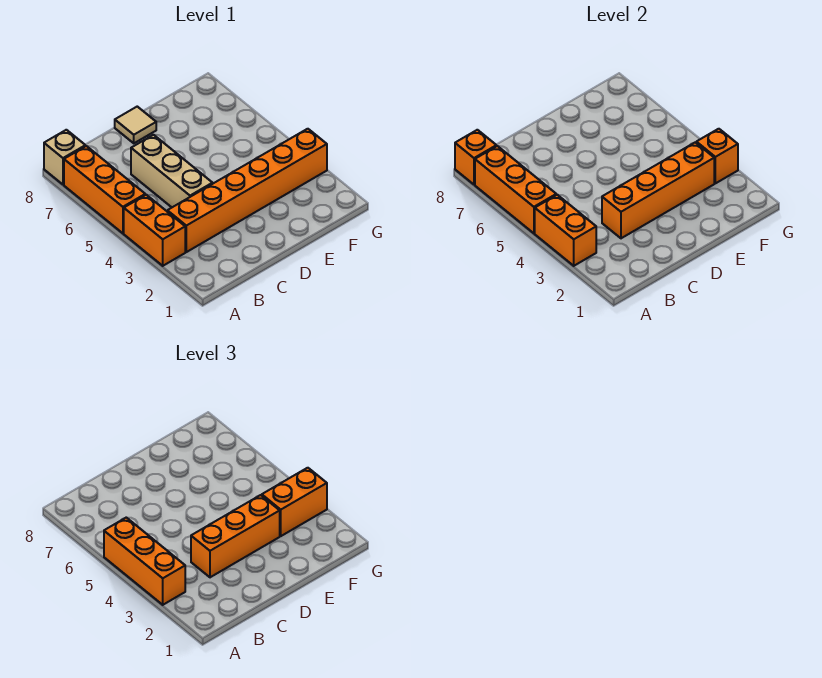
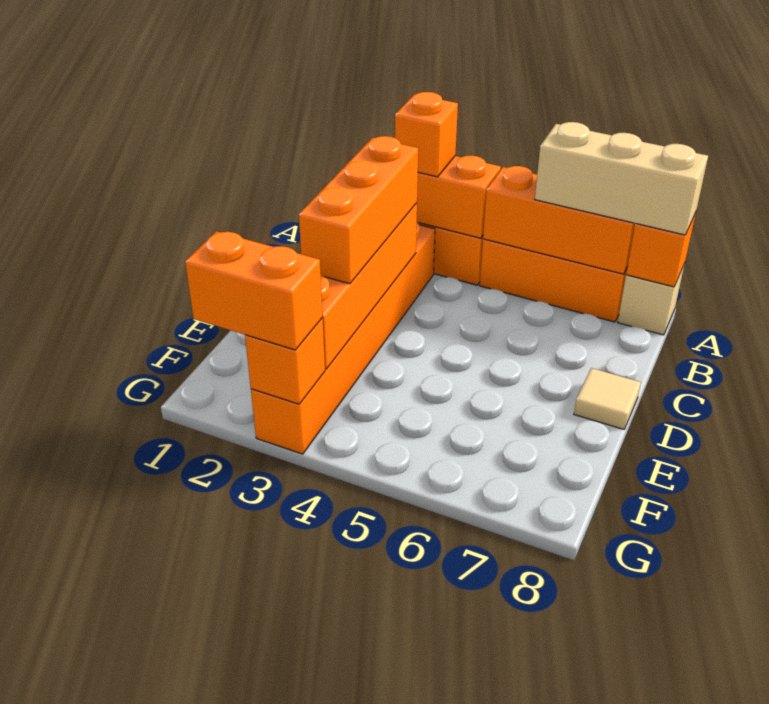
orange 1x3 brick [104,518,185,605] -> orange 1x1 brick [395,92,458,177]
tan 1x3 brick [131,135,213,207] -> tan 1x3 brick moved to [535,122,708,235]
orange 1x2 brick [262,468,327,536] -> orange 1x2 brick turned to [185,231,323,350]

